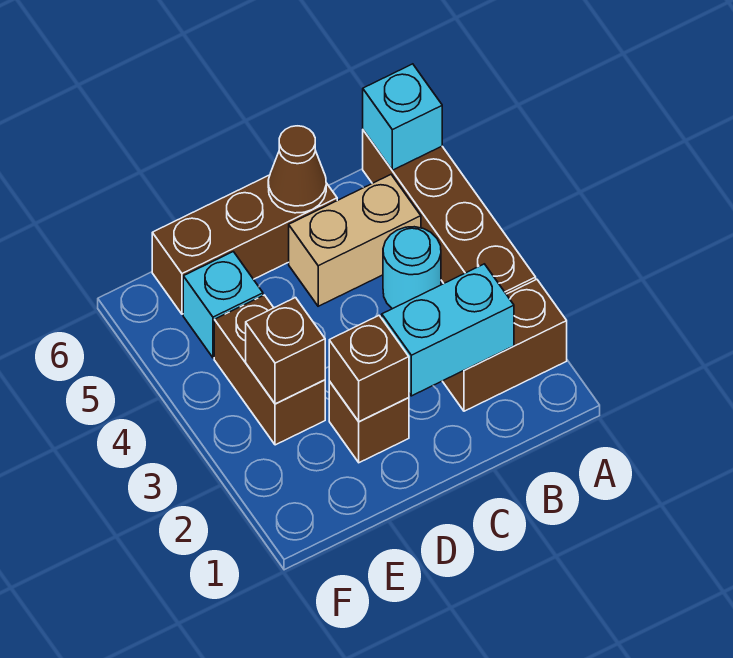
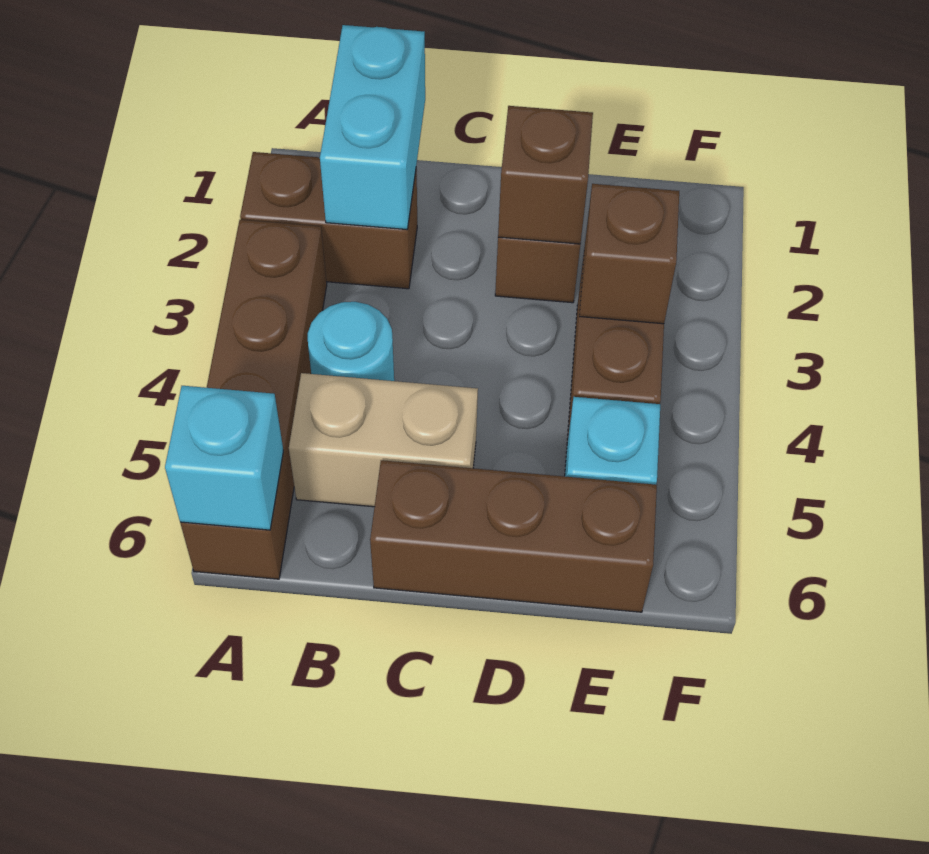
cyan 1x2 brick [382,264,514,396] -> cyan 1x2 brick turned to [320,25,425,230]
brown 1x1 cone [268,126,326,213] -> none

